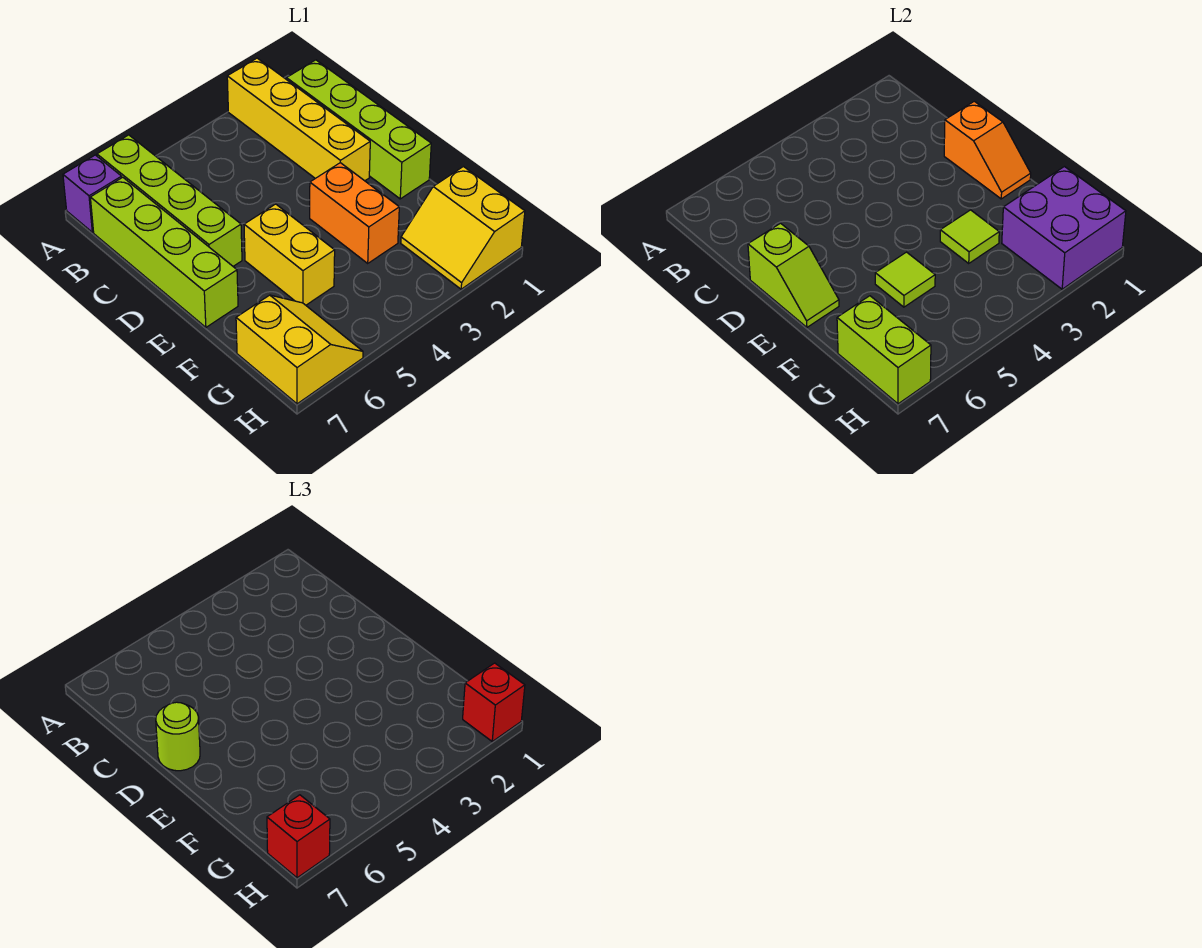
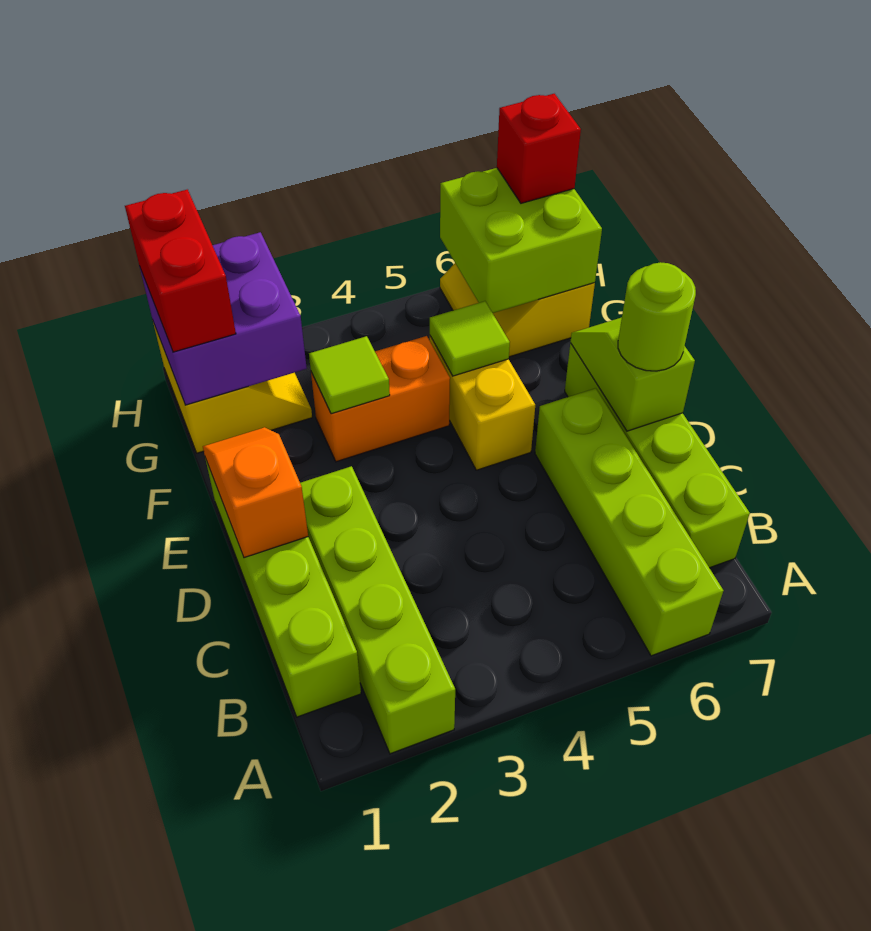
yellow 1x4 brick [227,58,370,181] -> lime 1x4 brick [300,466,455,754]
purple 1x1 brick [63,155,122,232] -> none
orange 1x2 brick [310,163,399,263] -> orange 1x2 brick turned to [311,336,450,462]
lime 1x2 brick [837,296,931,404] -> lime 2x2 brick [440,168,602,313]
red 1x1 brick [463,663,525,741] -> red 1x2 brick [125,189,236,352]

